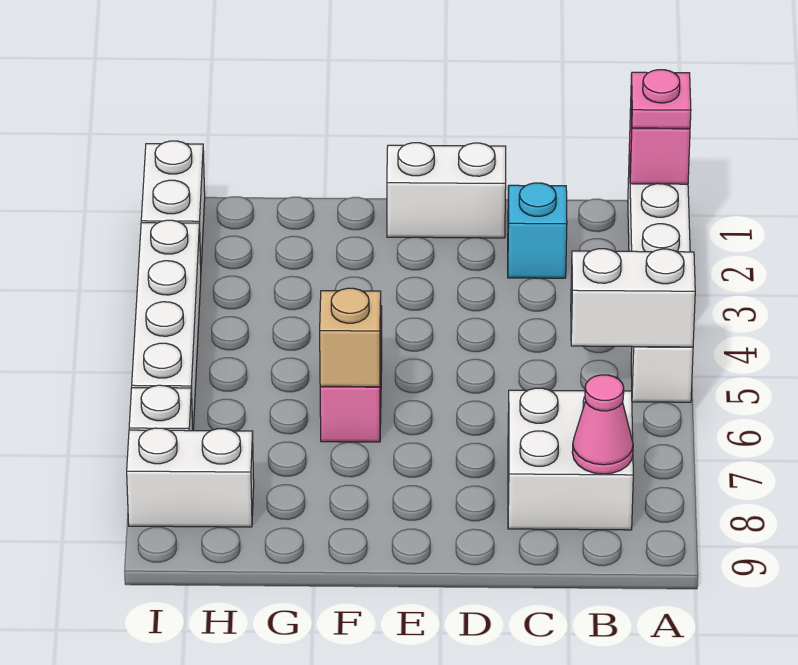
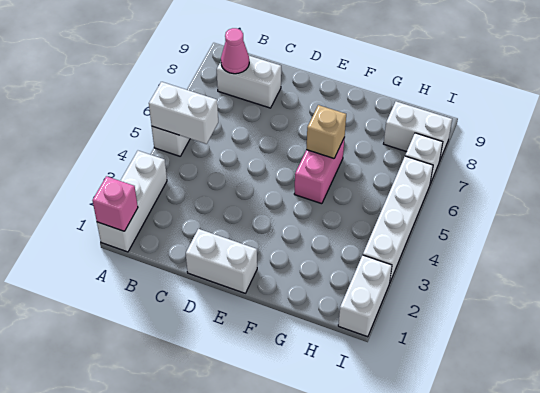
pink 1x1 plate [631,70,691,128] -> none
white 2x2 brick [508,388,633,530] -> white 1x2 brick [217,56,281,108]
cyan 1x1 brick [508,183,567,278] -> none

